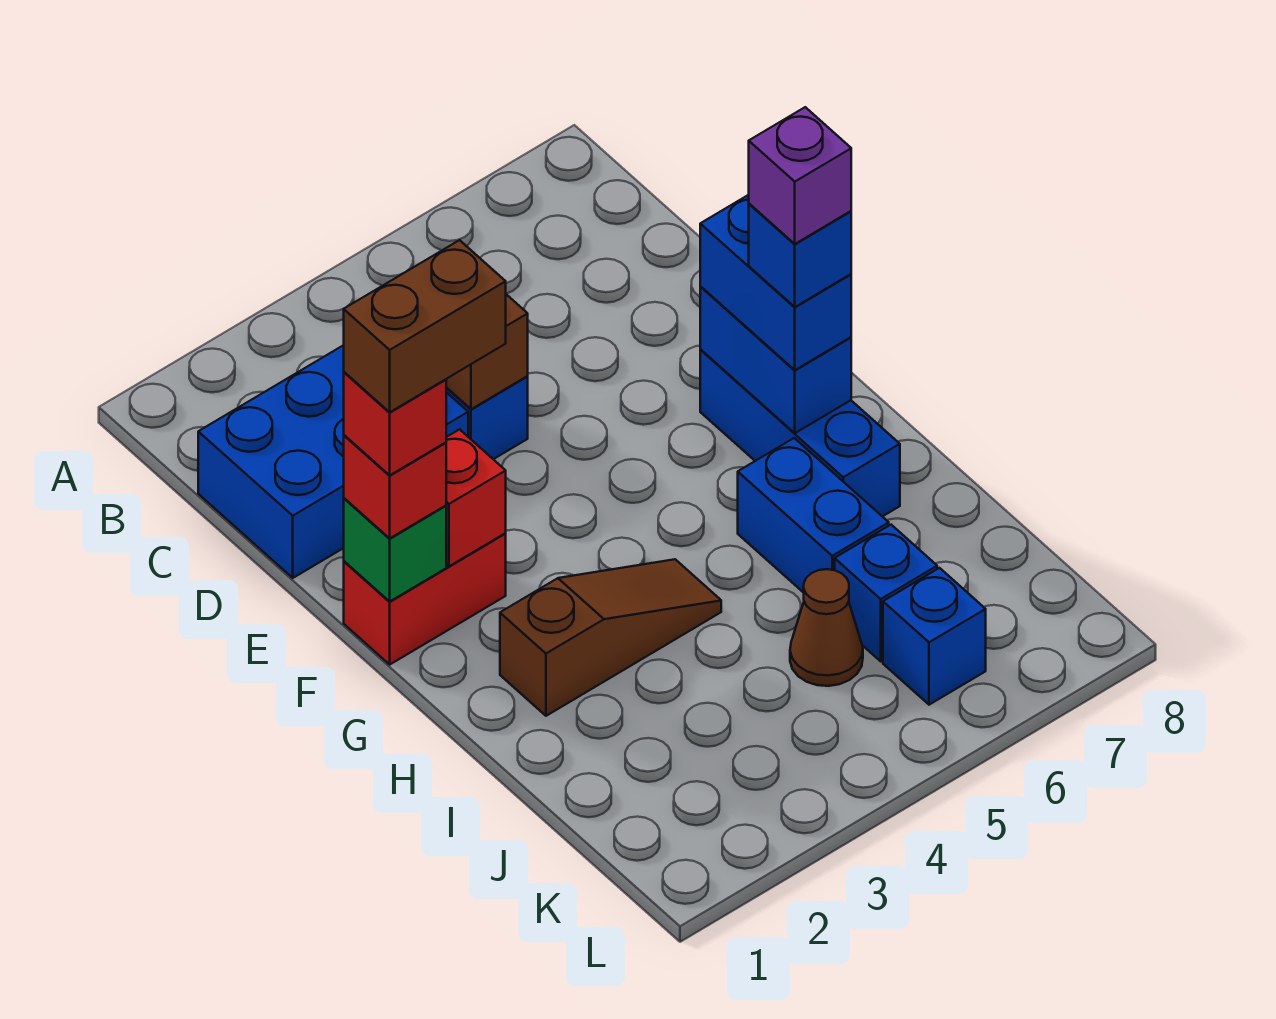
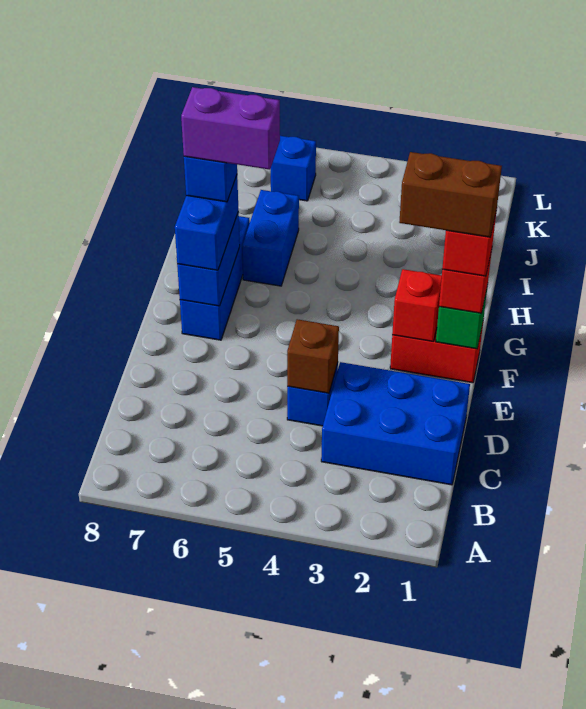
purple 1x1 brick [749,107,851,244] -> purple 1x2 brick [181,87,280,170]
brown 1x3 slope [500,559,721,716] -> none
brown 1x1 cone [790,569,863,686] -> none
blue 1x1 brick [835,525,937,661] -> none

